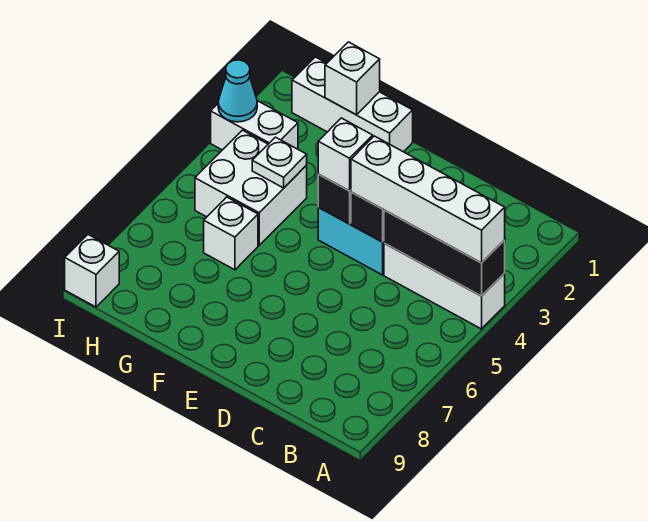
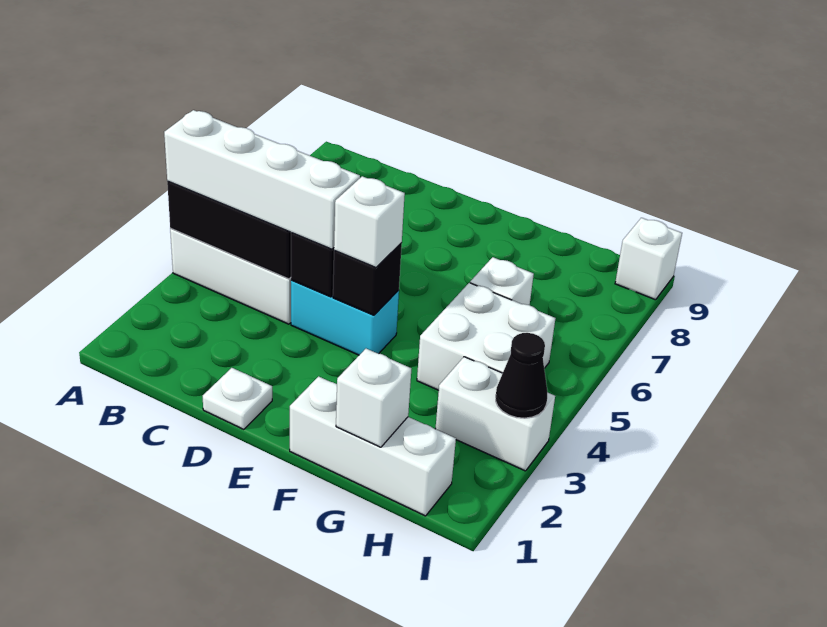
white 1x1 plate [252,137,307,188] -> white 1x1 plate moved to [203,368,272,429]
cyan 1x1 cone [218,60,257,122] -> black 1x1 cone [496,333,547,418]

